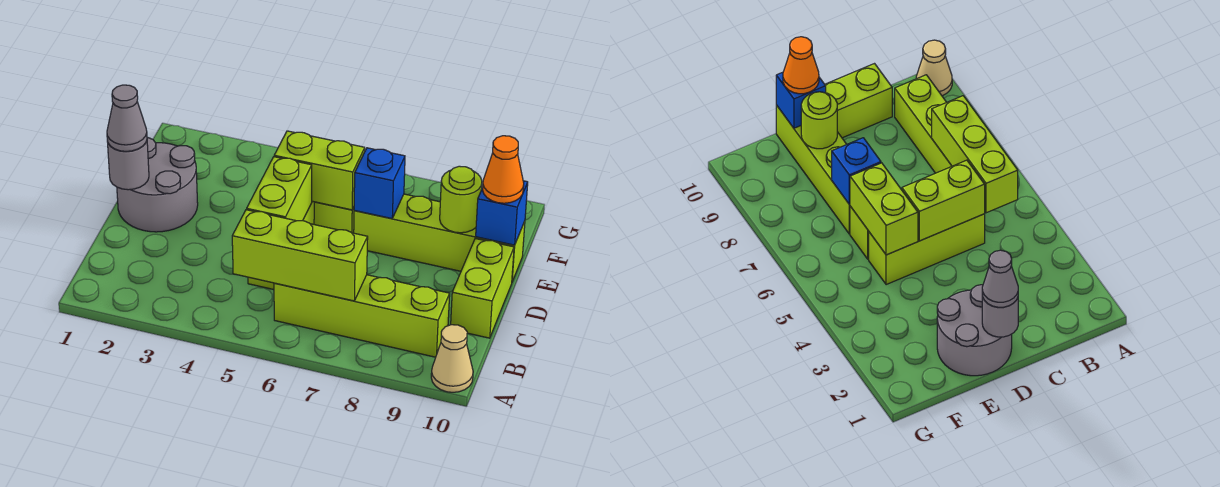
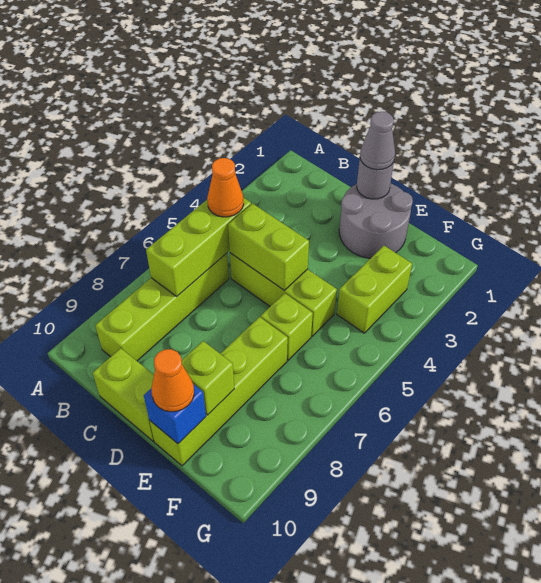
tan 1x1 cone [431,325,473,392] -> none
none -> orange 1x1 cone [207,158,244,217]
lime 1x2 brick [274,131,365,210] -> lime 1x2 brick moved to [337,246,412,333]
blue 1x1 brick [354,148,405,219] -> none
lime 1x1 round brick [440,166,482,233] -> lime 1x1 brick [182,341,234,415]

